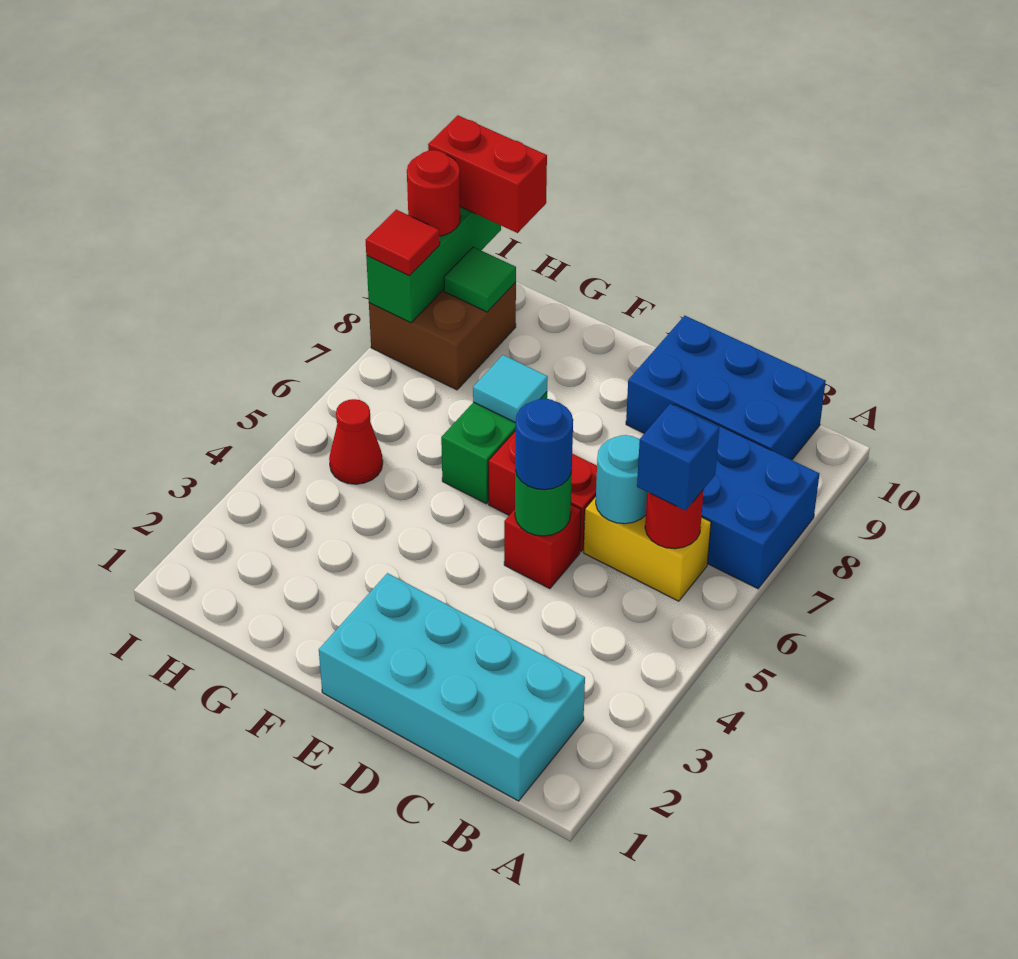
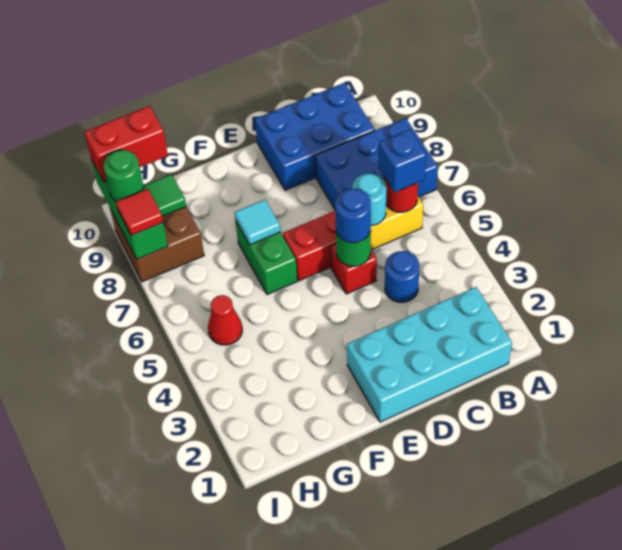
none -> blue 1x1 round brick [385,251,419,302]
red 1x1 round brick [407,150,461,236] -> green 1x1 round brick [103,150,144,201]

